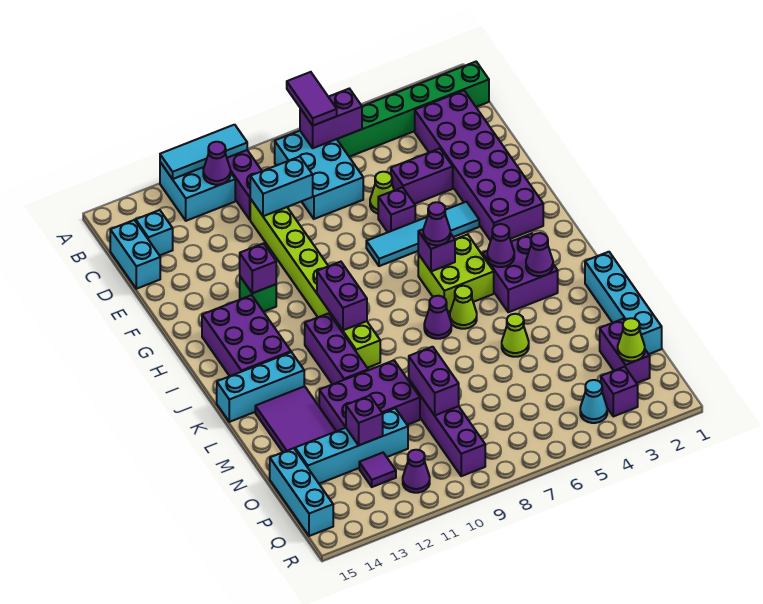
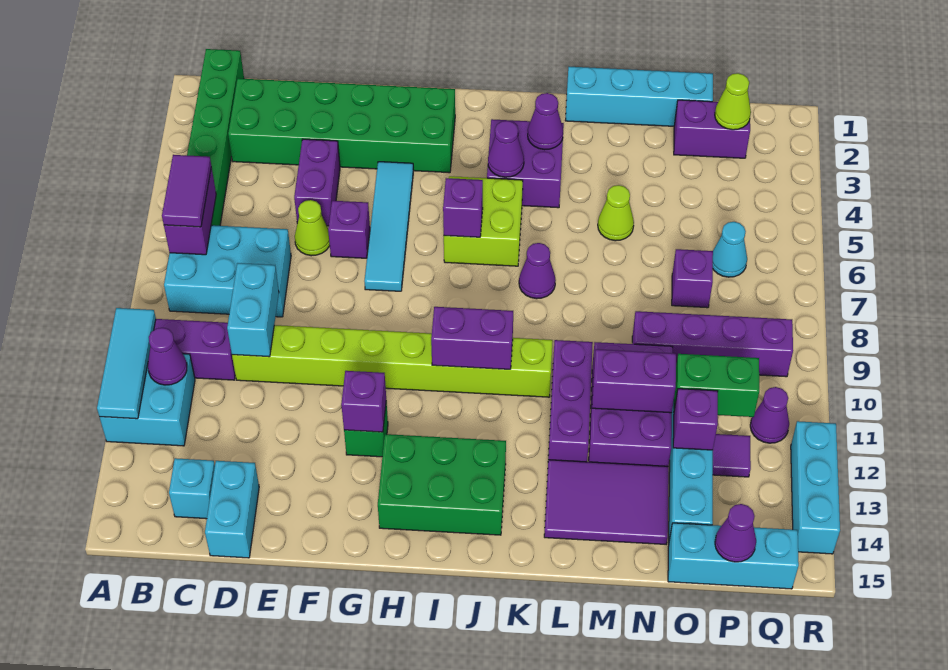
purple 1x2 tile [287,72,337,126] -> purple 1x2 tile turned to [162,155,211,227]
purple 2x6 brick [415,91,543,241] -> green 2x6 brick [228,78,455,173]
cyan 1x2 brick [110,220,160,289] -> cyan 1x2 brick turned to [205,461,259,558]
purple 2x3 brick [202,295,291,376] -> green 2x3 brick [378,434,506,535]
purple 1x1 cone [423,202,450,245] -> purple 1x1 cone moved to [715,504,756,562]
purple 1x3 brick [305,313,368,384] -> purple 1x3 brick turned to [548,340,593,462]
lime 1x1 cone [450,286,477,329] -> none
cyan 1x3 brick [217,352,304,422] -> cyan 1x3 brick moved to [791,421,840,554]
purple 1x2 brick [409,347,459,415] -> purple 1x2 brick moved to [592,349,676,413]
none -> green 1x2 brick [674,354,759,417]
purple 1x1 brick [601,367,638,416] -> purple 1x1 brick moved to [672,249,713,308]
cyan 1x1 cone [580,380,607,423] -> cyan 1x1 cone moved to [713,222,747,277]

